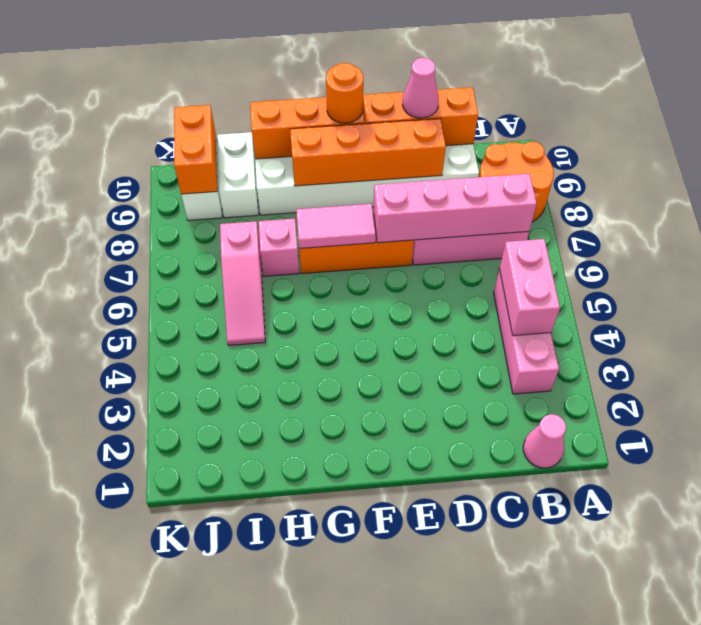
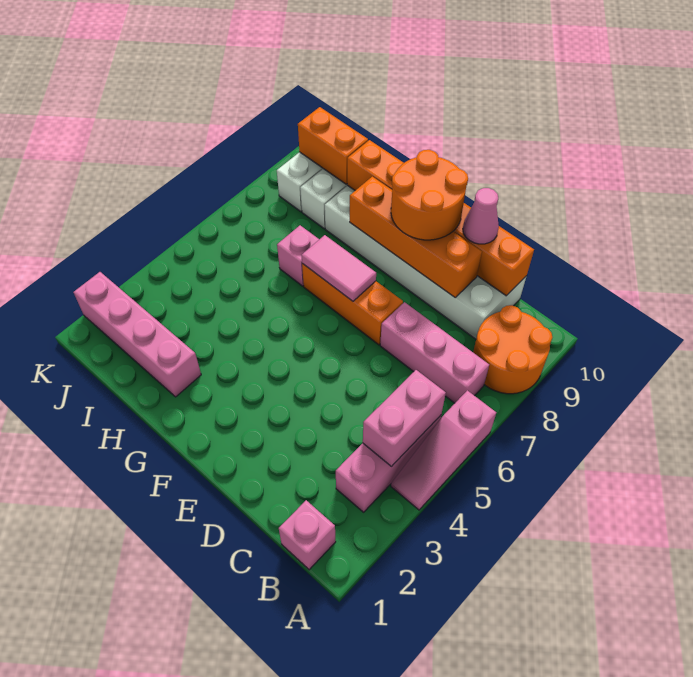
pink 1x1 cone [523,414,566,468] -> pink 1x1 brick [279,500,336,570]
pink 1x4 brick [373,174,537,243] -> pink 1x4 brick moved to [74,272,201,397]
orange 1x1 round brick [326,63,363,123] -> orange 2x2 round brick [391,150,468,240]
pink 1x3 slope [220,221,265,345] -> pink 1x3 slope moved to [391,390,496,510]
orange 1x2 brick [174,105,217,194] -> orange 1x2 brick turned to [298,107,368,184]

